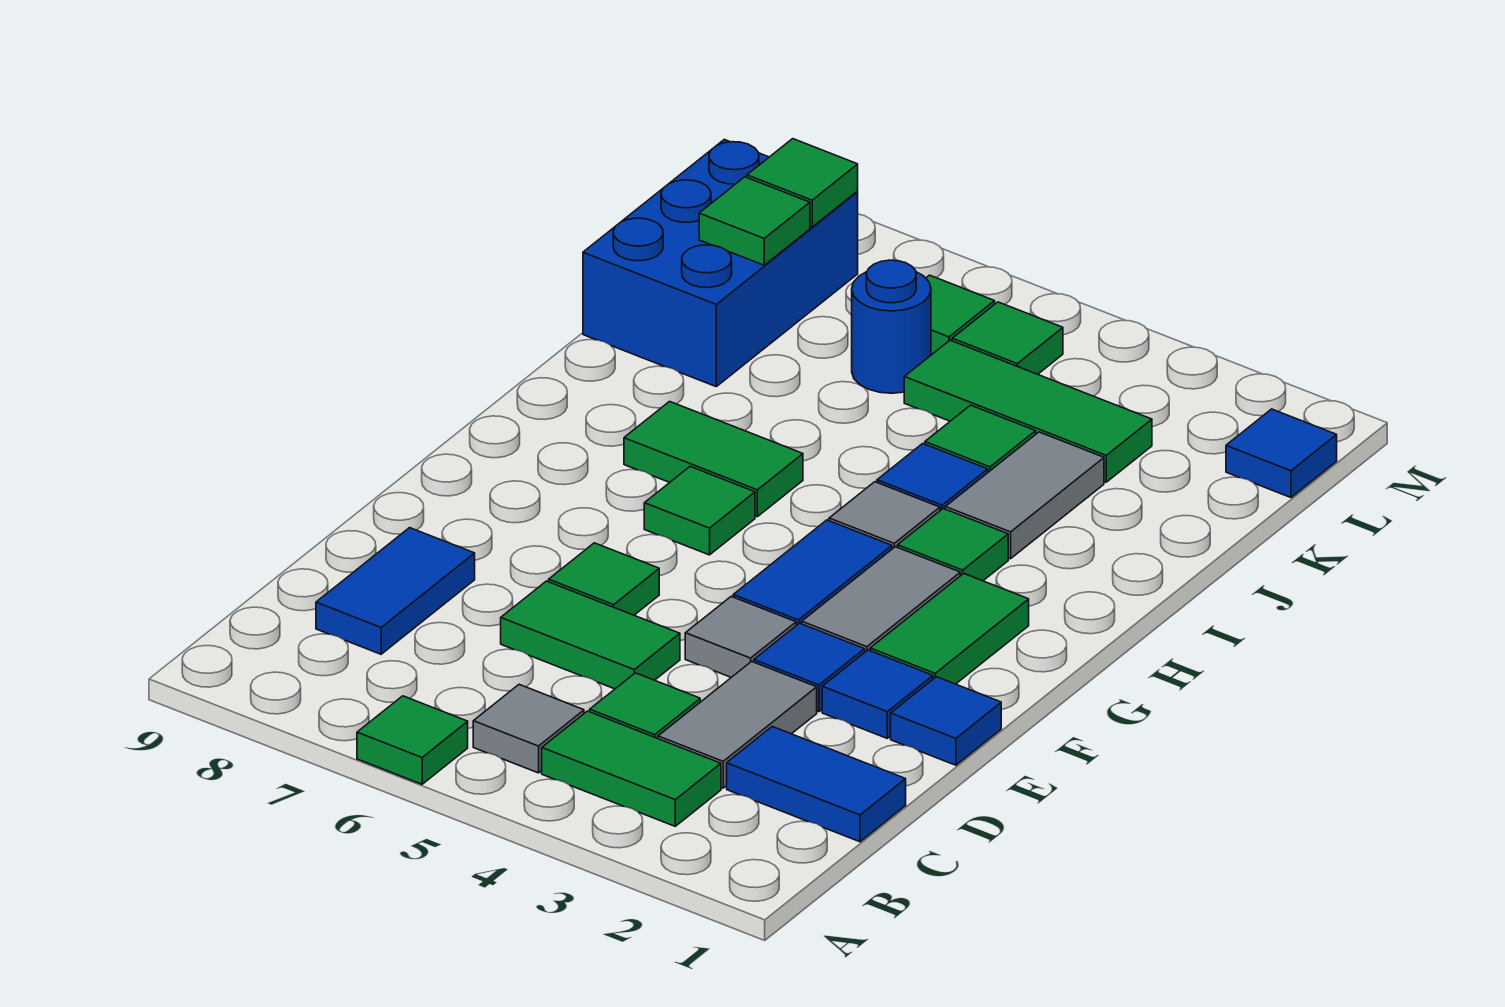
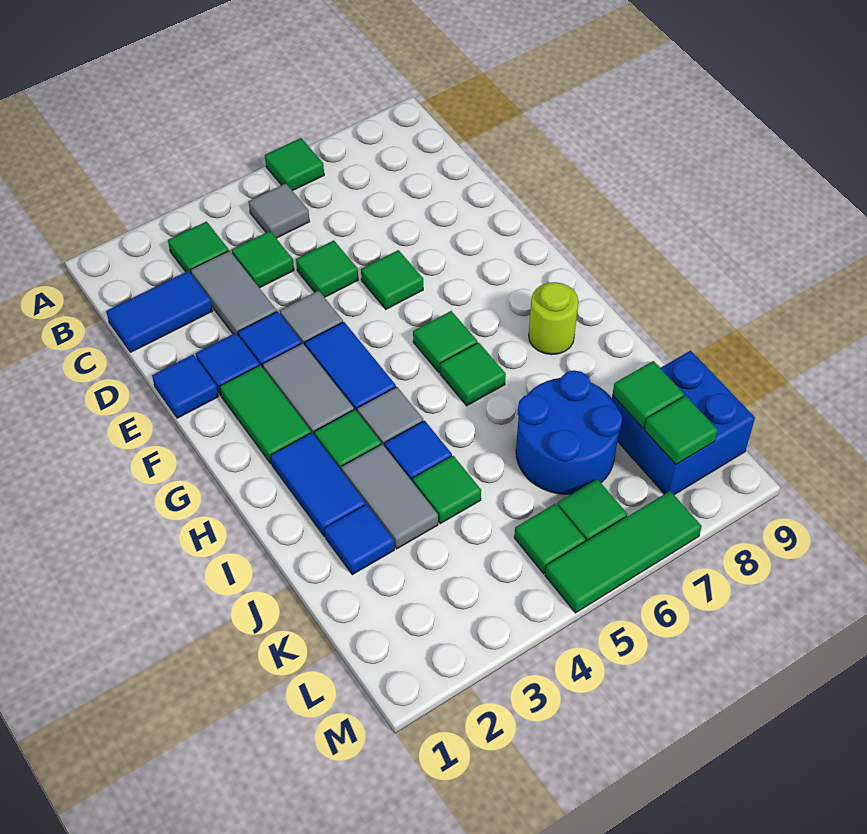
green 1x2 tile [542,711,721,826] -> green 1x1 tile [168,222,229,273]
blue 1x2 tile [316,528,475,654] -> blue 1x2 tile moved to [271,433,366,537]
green 1x2 tile [501,581,680,689] -> green 1x1 tile [296,240,358,298]
green 1x2 tile [624,401,803,517] -> green 1x1 tile [440,343,506,406]
none -> lime 1x1 round brick [529,282,578,355]
blue 2x3 brick [583,140,858,386] -> blue 2x2 brick [612,351,755,495]
green 1x3 tile [904,340,1152,482] -> green 1x3 tile moved to [545,491,702,613]
blue 1x1 round brick [852,260,931,393] -> blue 2x2 round brick [516,370,622,494]
blue 1x1 tile [1226,409,1337,498] -> blue 1x1 tile moved to [325,504,395,575]

